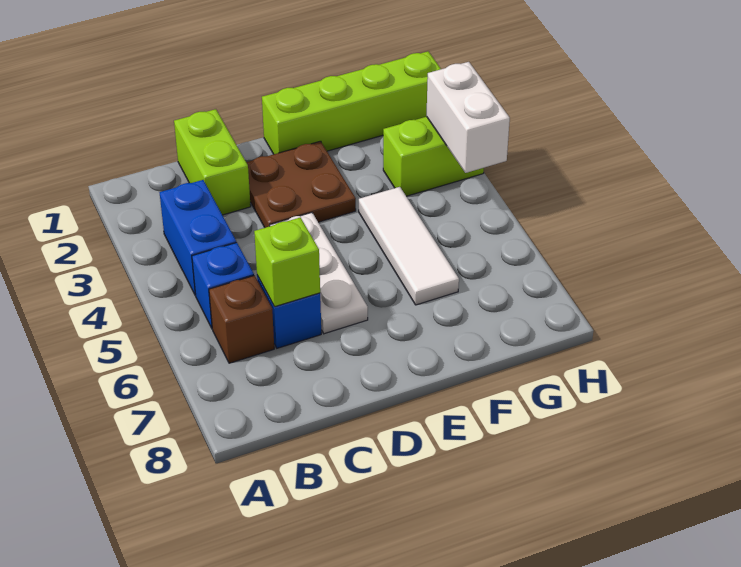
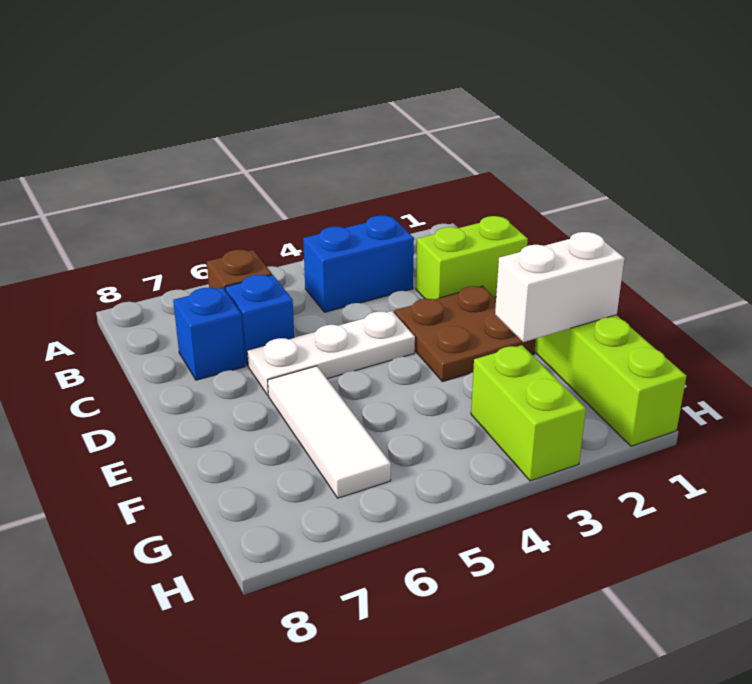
blue 1x1 brick [192,242,254,328] -> blue 1x1 brick moved to [173,287,245,380]
lime 1x1 brick [254,218,320,307] -> none
white 1x3 tile [359,187,459,305] -> white 1x3 tile turned to [268,366,391,498]
white 1x2 brick [426,62,510,173] -> white 1x2 brick moved to [495,232,624,342]

